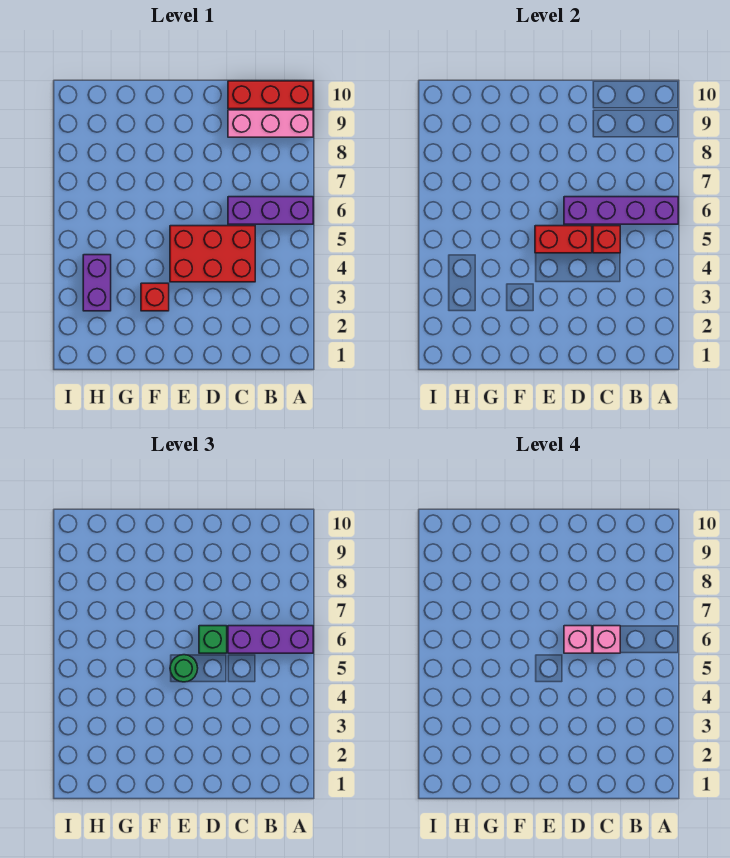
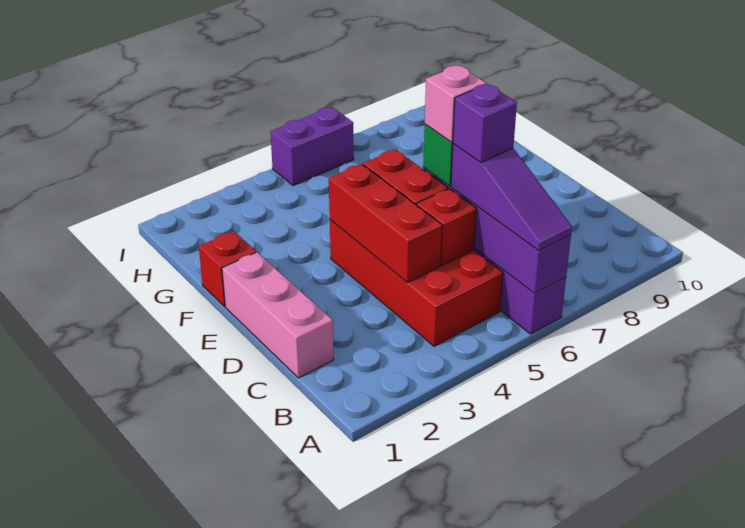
purple 1x3 brick [228,626,313,653] -> purple 1x3 slope [451,144,572,251]
pink 1x3 brick [228,110,313,137] -> pink 1x3 brick moved to [222,252,334,378]
red 1x3 brick [228,81,313,109] -> red 1x3 brick moved to [329,164,442,282]
red 2x3 brick [170,226,255,282] -> red 2x4 brick [330,220,503,346]
pink 1x1 brick [593,626,620,653] -> purple 1x1 brick [453,84,517,163]
green 1x1 round brick [170,655,198,682] -> none
red 1x1 brick [141,283,169,311] -> red 1x1 brick moved to [199,231,256,306]
purple 1x2 brick [83,255,111,311] -> purple 1x2 brick moved to [270,107,354,186]

